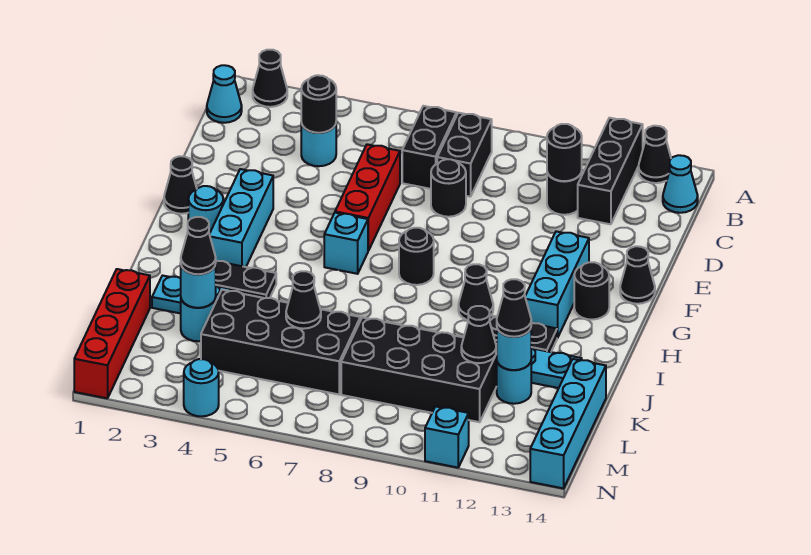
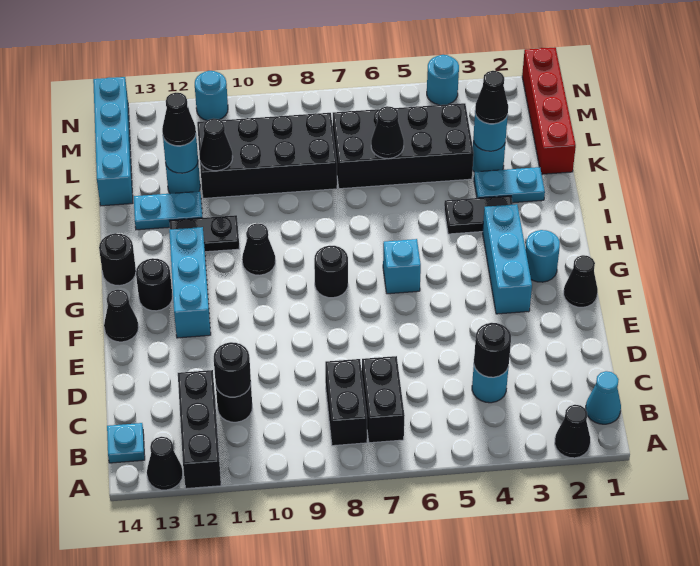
cyan 1x1 cone [663,155,698,213] -> cyan 1x1 plate [107,423,145,463]
red 1x3 brick [335,144,400,251] -> none
black 1x1 round brick [431,159,466,217] -> black 1x1 round brick moved to [99,233,136,286]
cyan 1x1 brick [425,406,469,468] -> cyan 1x1 round brick [195,71,228,120]

